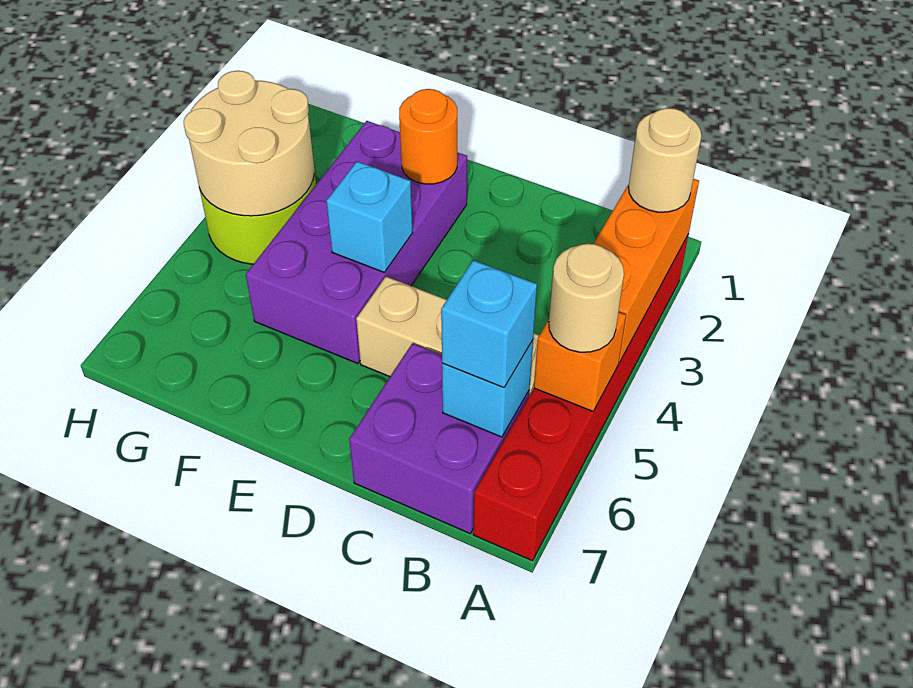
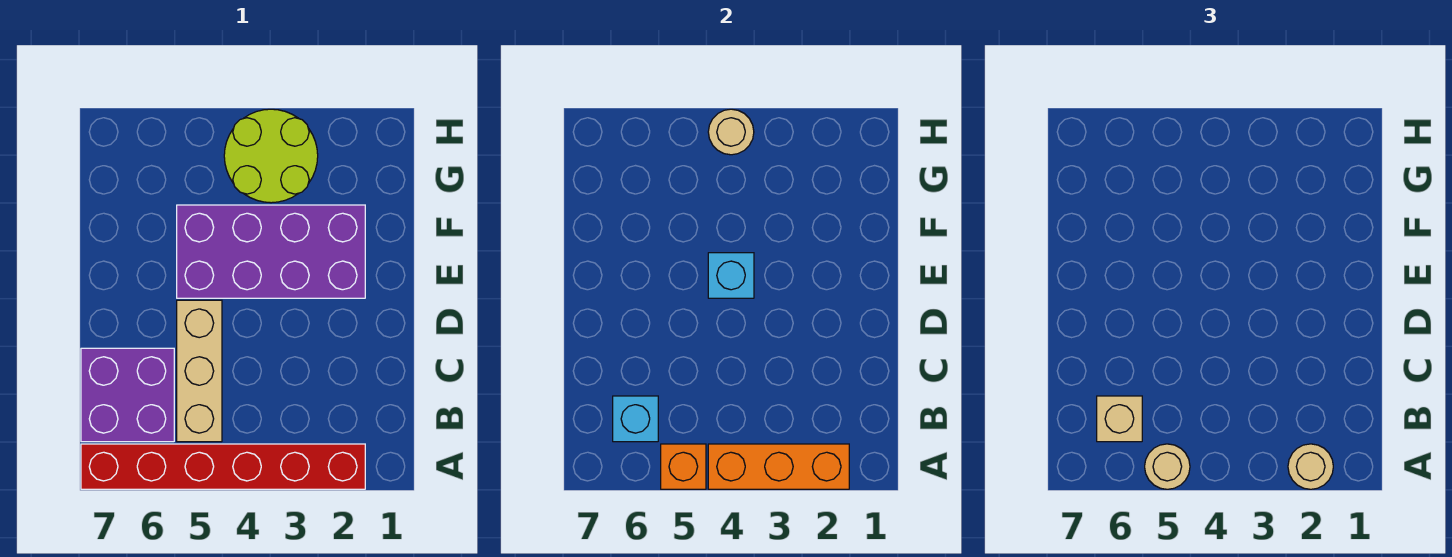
cyan 1x1 brick [441,260,537,388] -> tan 1x1 brick [1097,396,1142,442]
orange 1x1 round brick [399,89,457,184] -> none
tan 2x2 round brick [184,71,314,216] -> tan 1x1 round brick [708,109,754,155]

